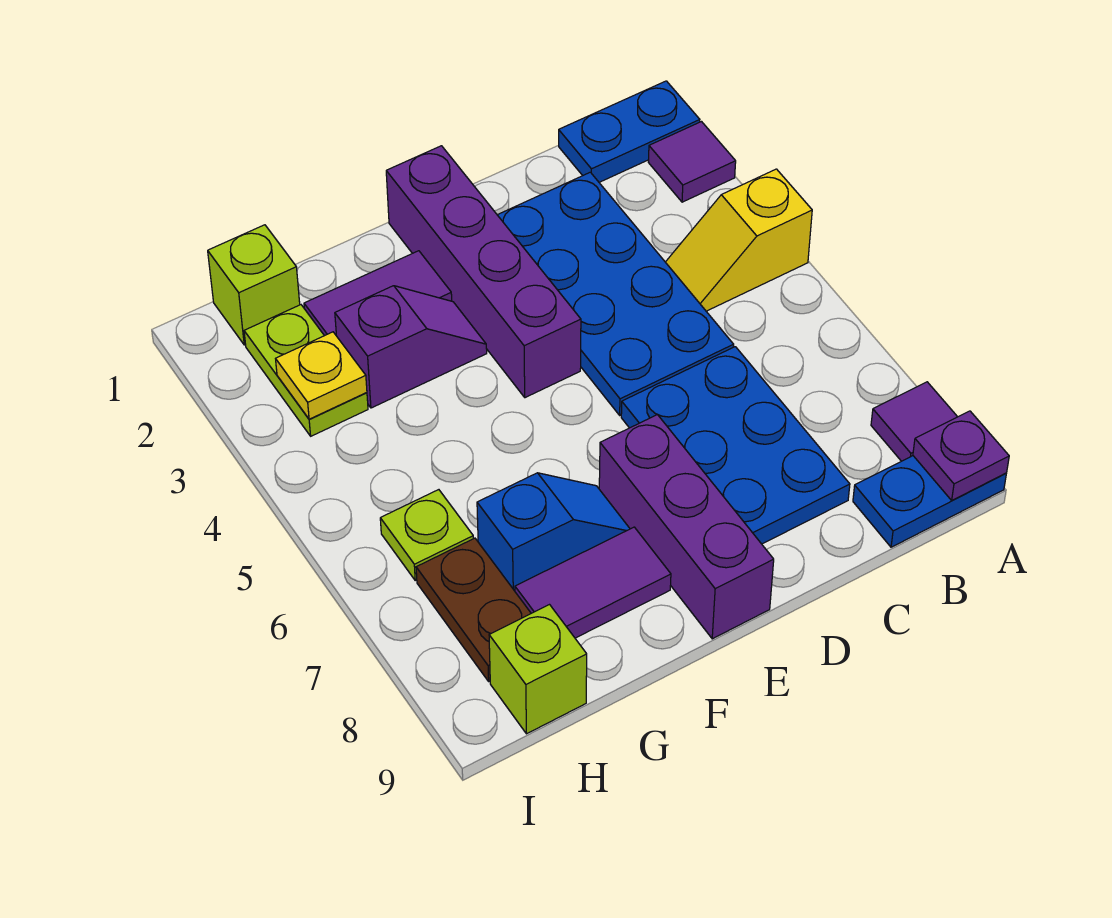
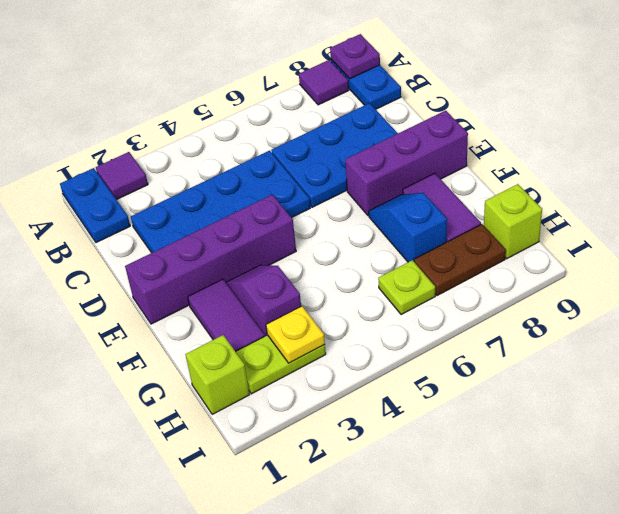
yellow 1x2 slope [666,169,812,311] -> none

